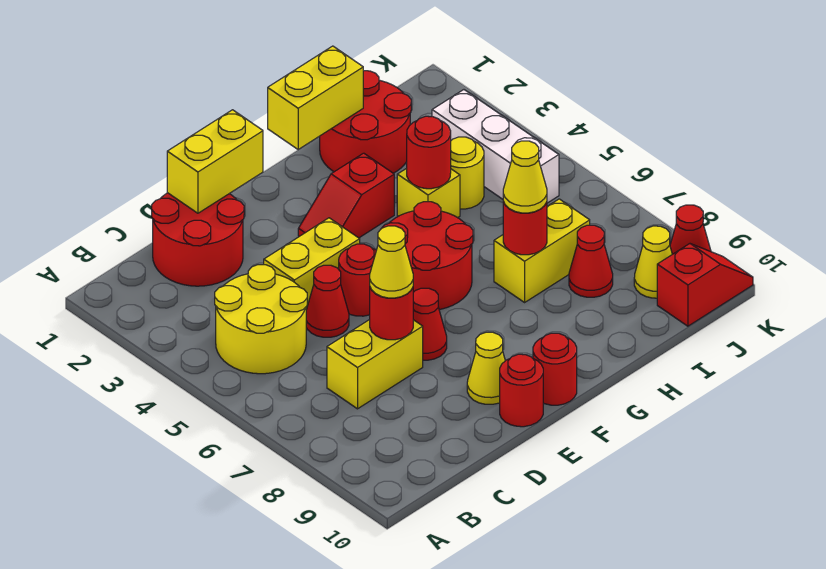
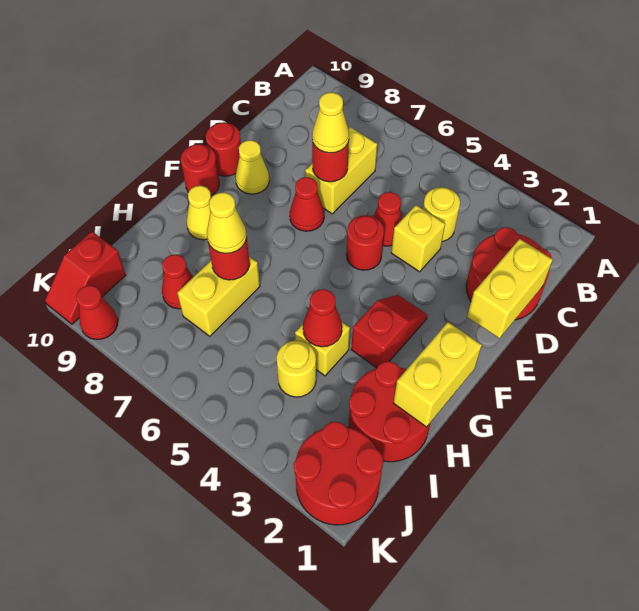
yellow 2x2 round brick [215,265,307,374] -> yellow 1x1 round brick [423,187,460,242]
yellow 1x2 brick [264,218,360,309] -> yellow 1x1 brick [391,205,445,272]
red 2x2 round brick [381,202,473,310] -> red 2x2 round brick moved to [294,422,383,525]
red 1x1 round brick [407,116,451,189] -> red 1x1 cone [303,289,342,347]
white 1x3 brick [432,90,559,203] -> none
yellow 1x1 cone [634,226,672,298] -> yellow 1x1 cone moved to [187,186,211,240]

